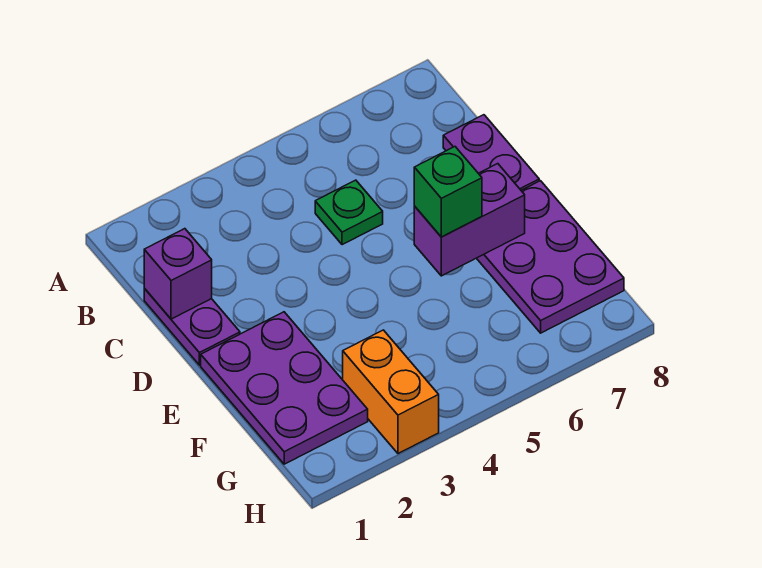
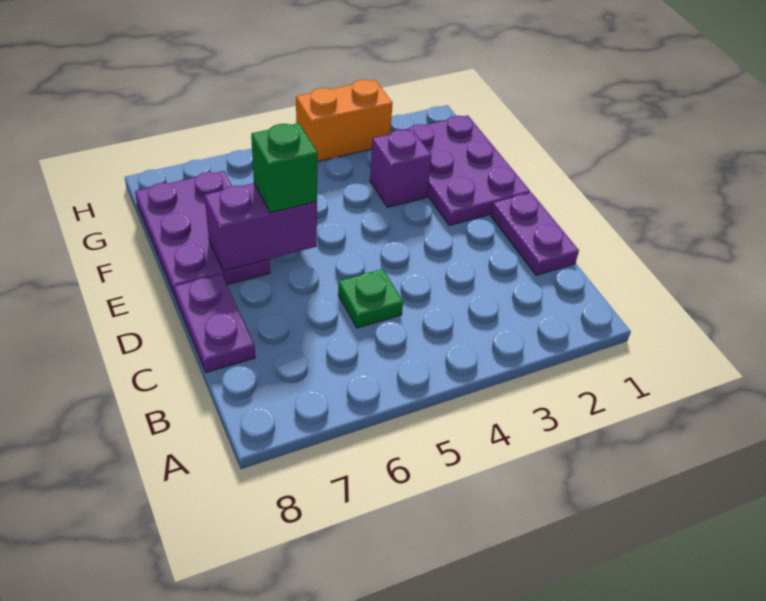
purple 1x1 brick [144,229,212,319] -> purple 1x1 brick moved to [370,129,432,207]
orange 1x2 brick [343,330,439,454] -> orange 1x2 brick turned to [296,80,393,162]

